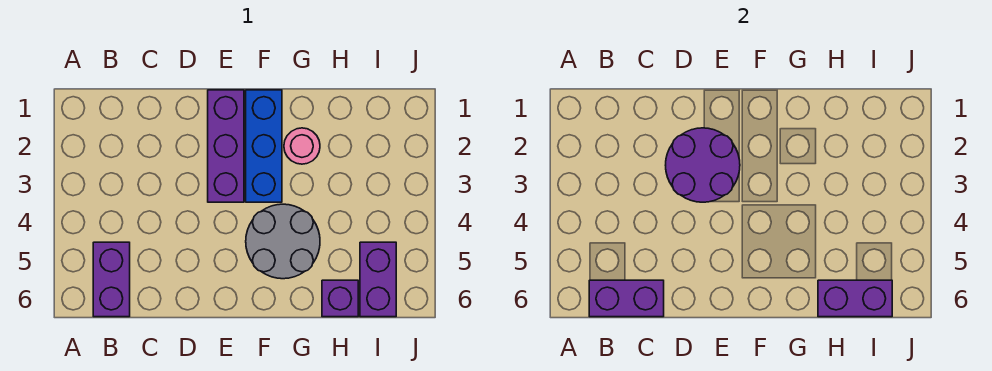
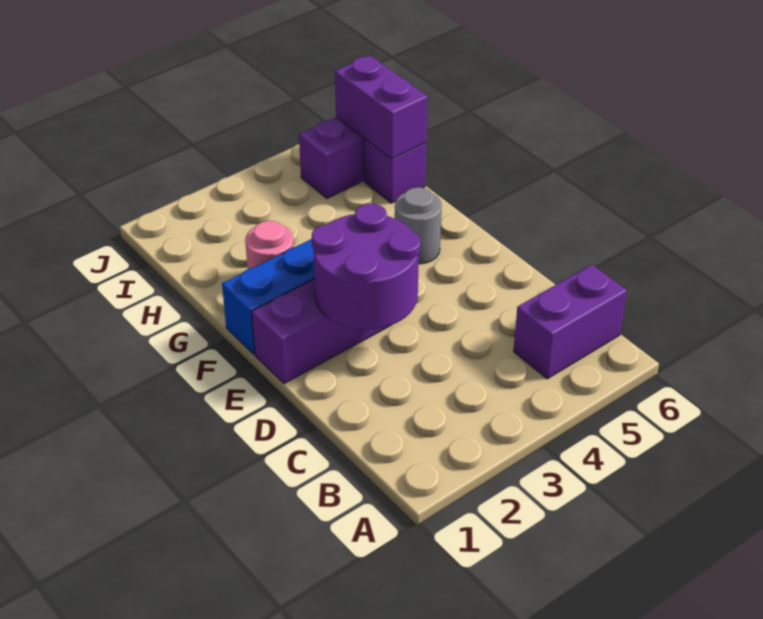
purple 1x2 brick [589,280,664,317] -> none
grey 2x2 round brick [246,204,320,279] -> grey 1x1 round brick [395,187,442,264]

